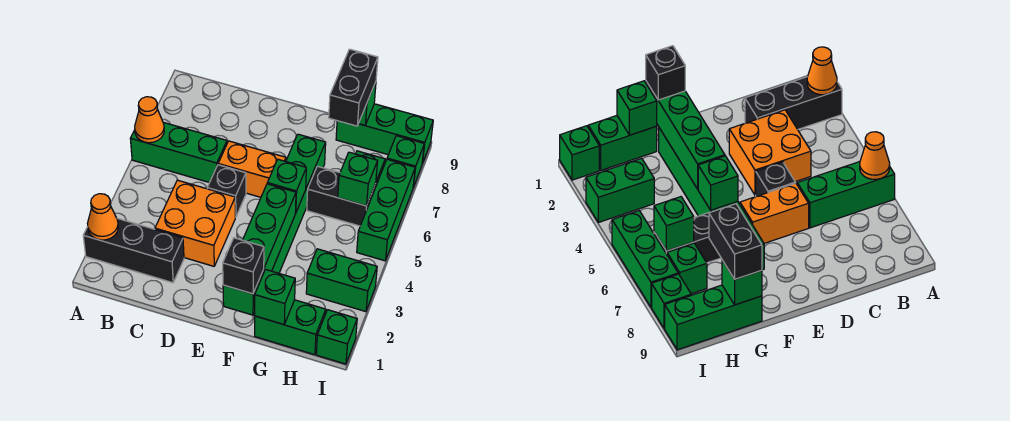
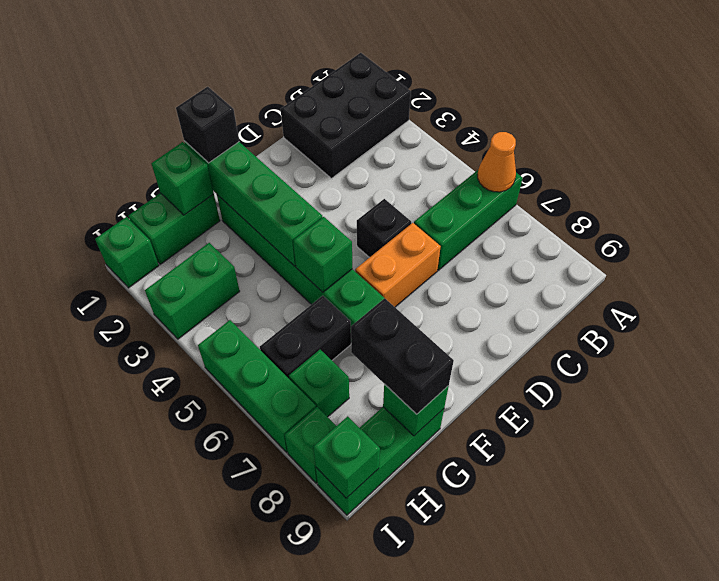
black 1x3 brick [83,218,184,283] -> black 2x3 brick [281,53,411,178]
orange 1x1 cone [88,194,118,240] -> none
orange 2x2 brick [155,180,235,266] -> none
green 1x1 brick [338,152,378,206] -> green 1x1 brick moved to [313,416,380,498]

